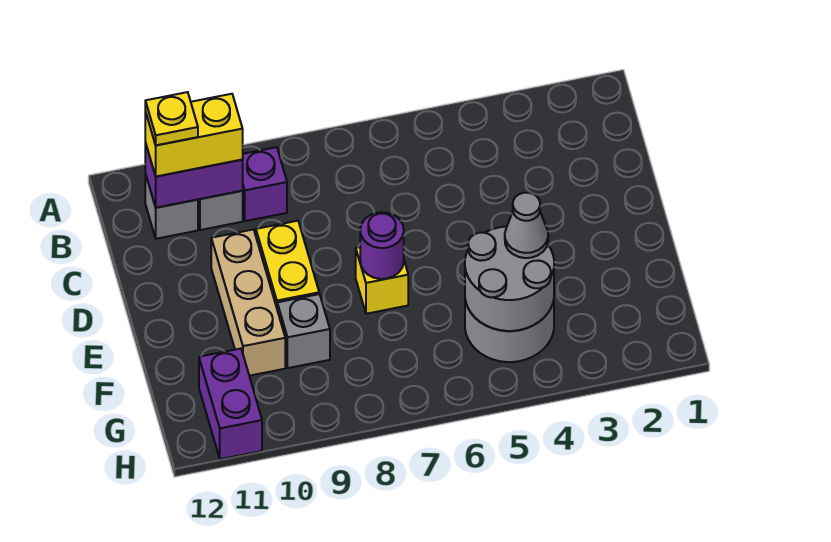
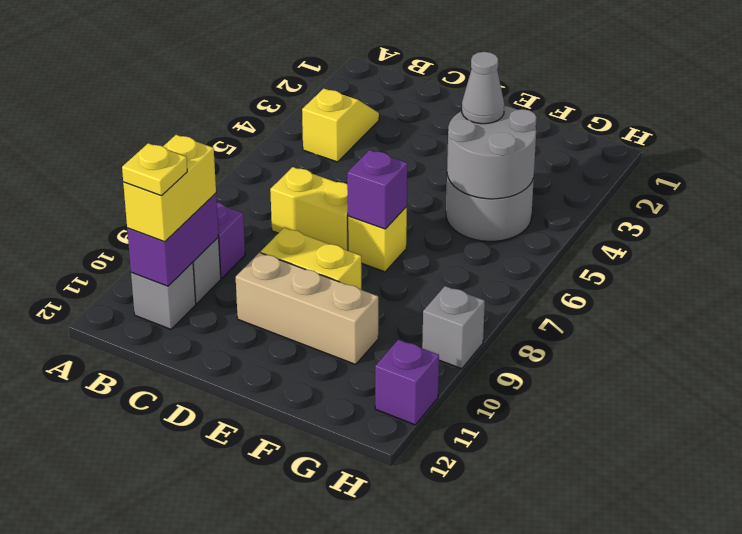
none -> yellow 1x2 slope [302,89,379,162]
none -> yellow 1x2 brick [270,167,348,251]
purple 1x1 round brick [360,212,404,279] -> purple 1x1 brick [347,150,407,229]
grey 1x1 brick [277,294,330,368] -> grey 1x1 brick moved to [422,286,485,369]
purple 1x2 brick [199,349,262,459] -> purple 1x1 brick [375,340,439,425]

